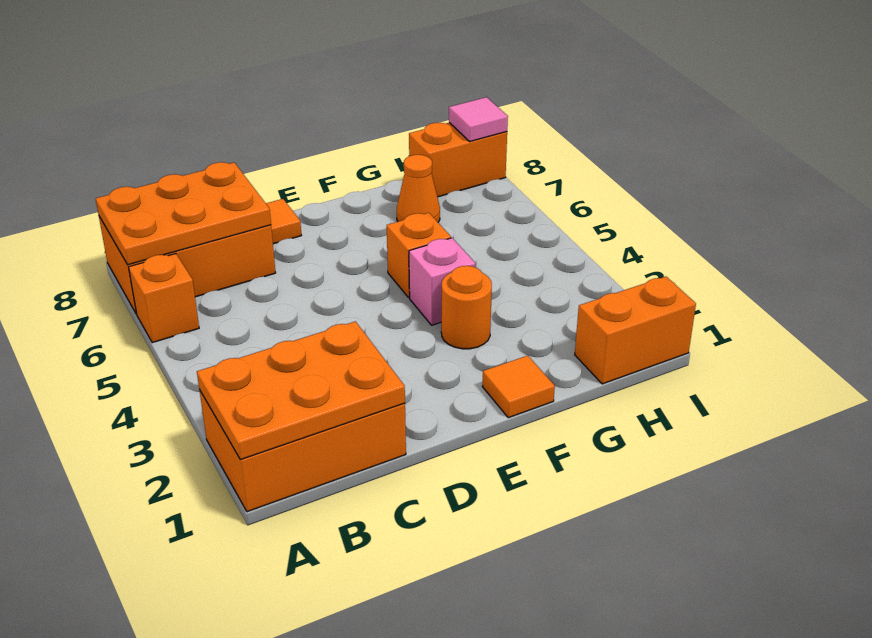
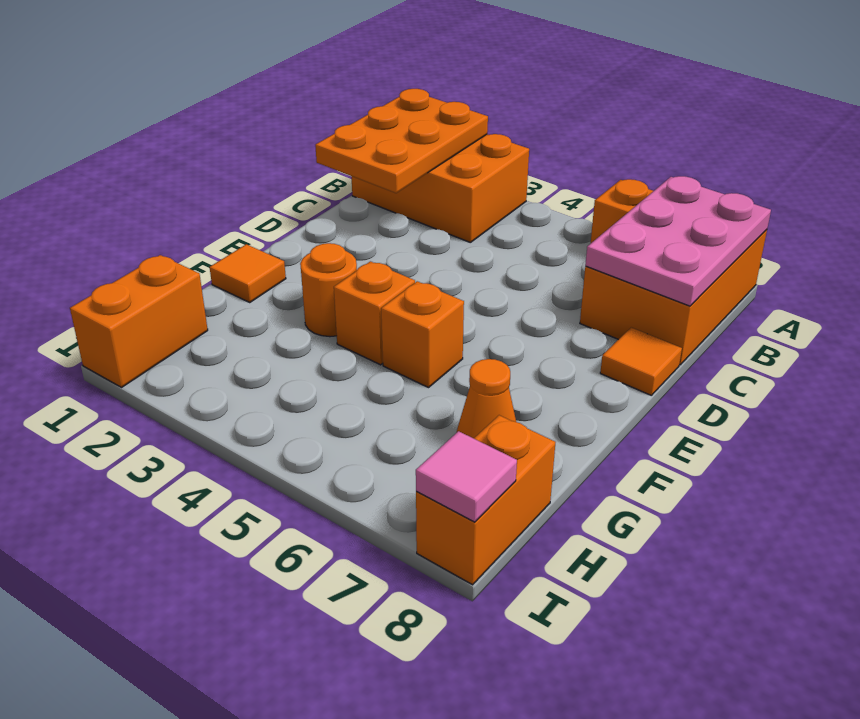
orange 2x3 brick [199,389,406,512] -> orange 2x3 brick turned to [352,134,529,243]
orange 2x3 plate [96,162,271,265] -> pink 2x3 plate [585,176,771,306]
pink 1x1 brick [409,238,475,325] -> orange 1x1 brick [334,261,415,365]

